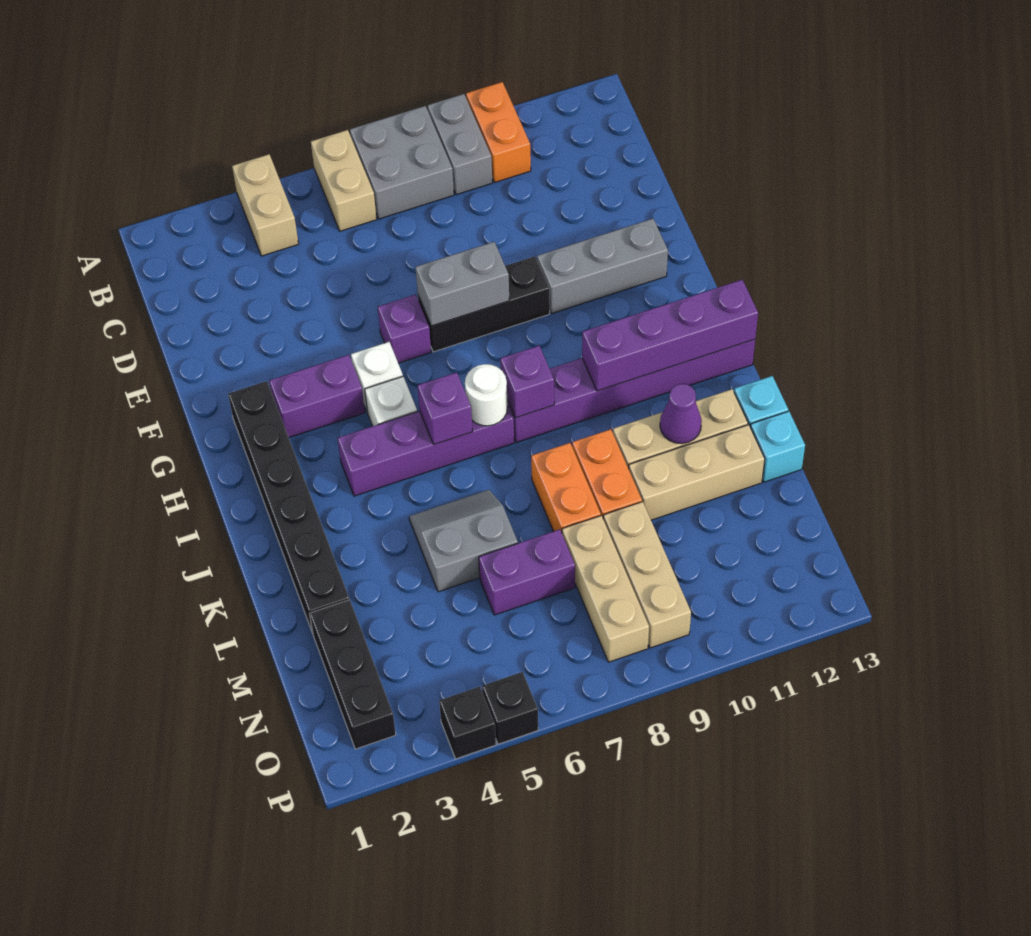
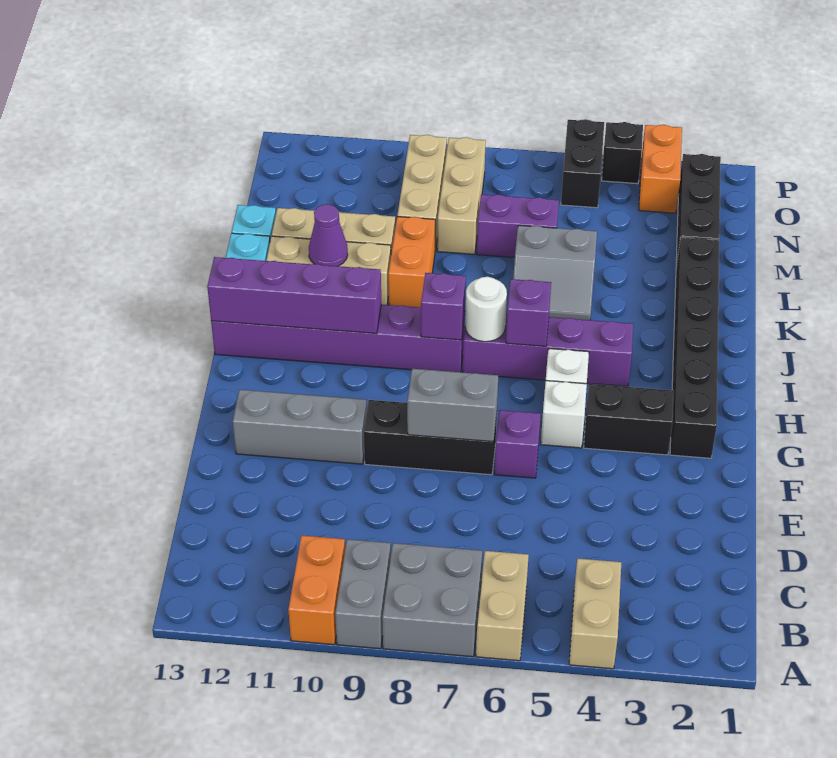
purple 1x2 brick [269,355,365,438] -> black 1x2 brick [584,384,674,455]
orange 1x2 brick [531,443,601,533] -> orange 1x2 brick moved to [639,125,682,213]
black 1x1 brick [482,672,538,744] -> black 1x2 brick [561,119,604,208]

